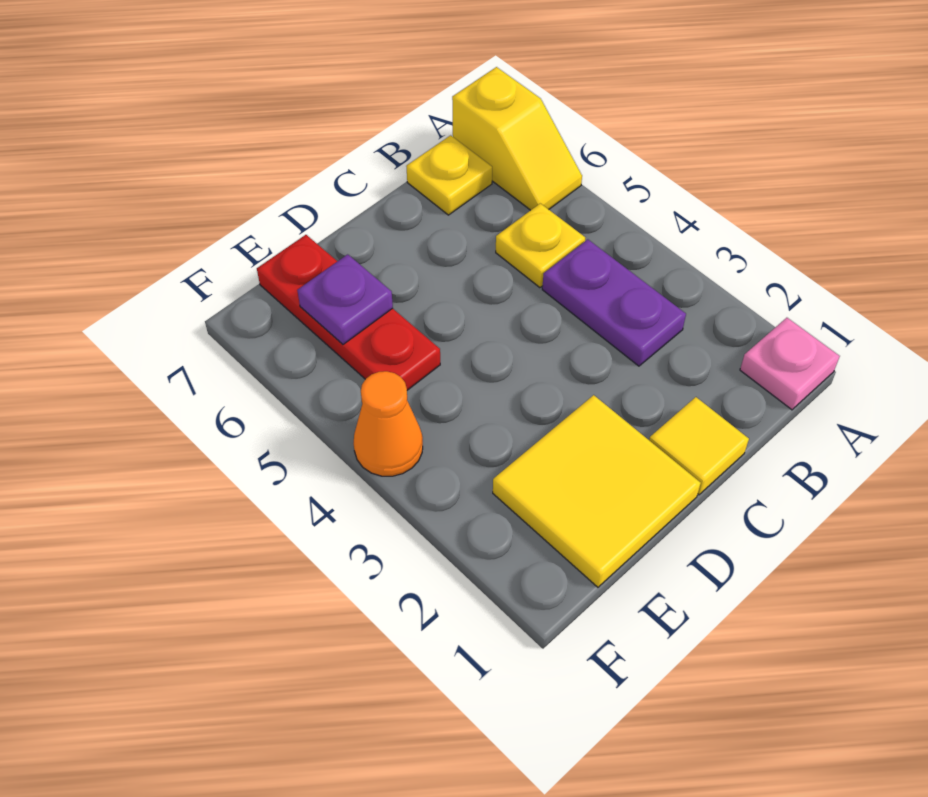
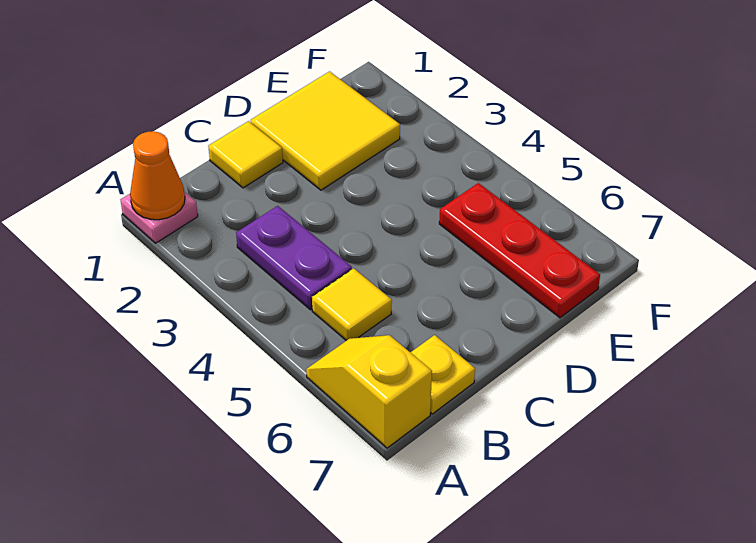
yellow 1x1 plate [496,203,585,288] -> yellow 1x1 tile [312,268,392,341]
purple 1x1 plate [297,254,393,344] -> none
orange 1x1 cone [353,371,423,476] -> orange 1x1 cone moved to [130,131,185,220]

